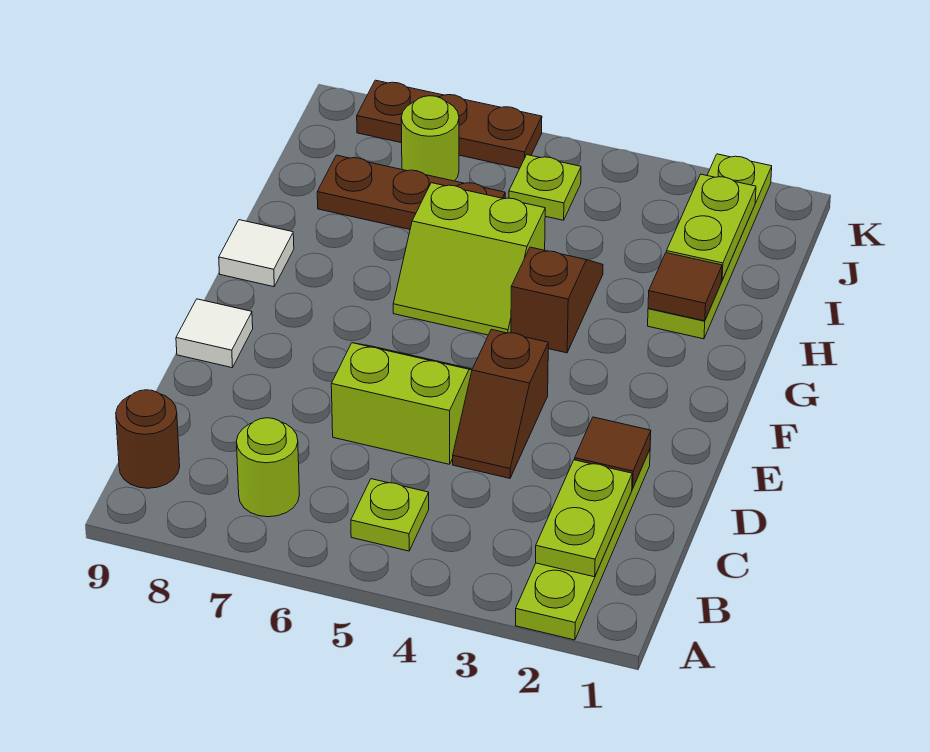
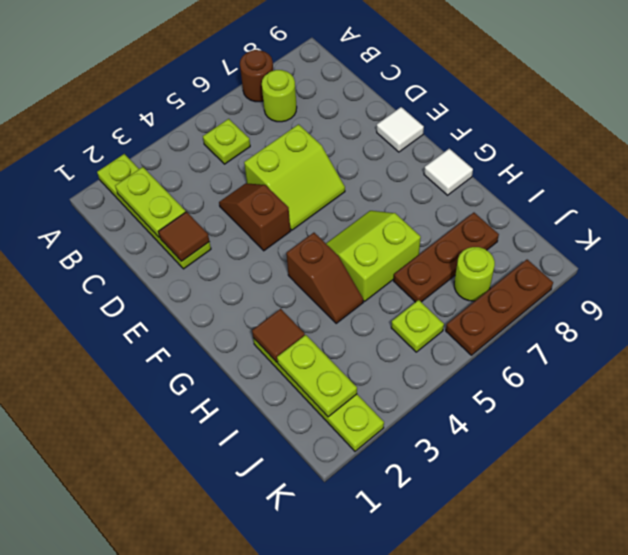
brown 1x1 round brick [116,390,180,488] -> brown 1x1 round brick moved to [240,50,273,102]

